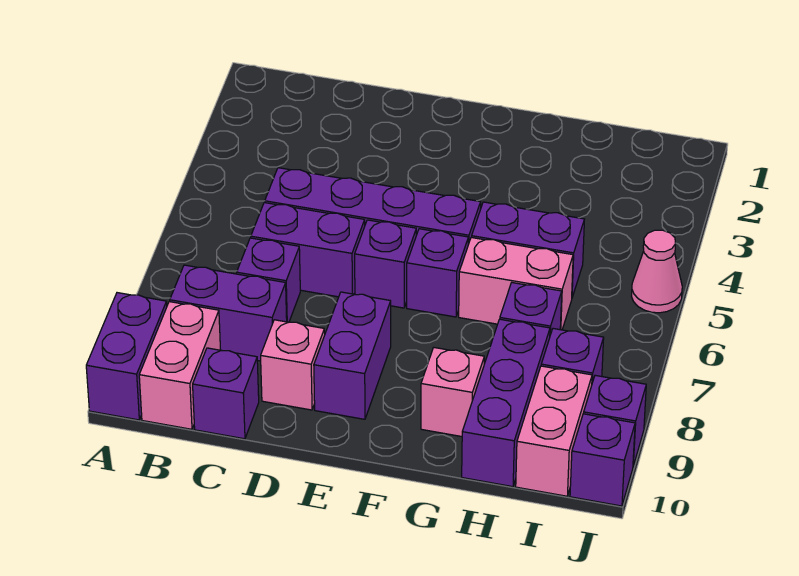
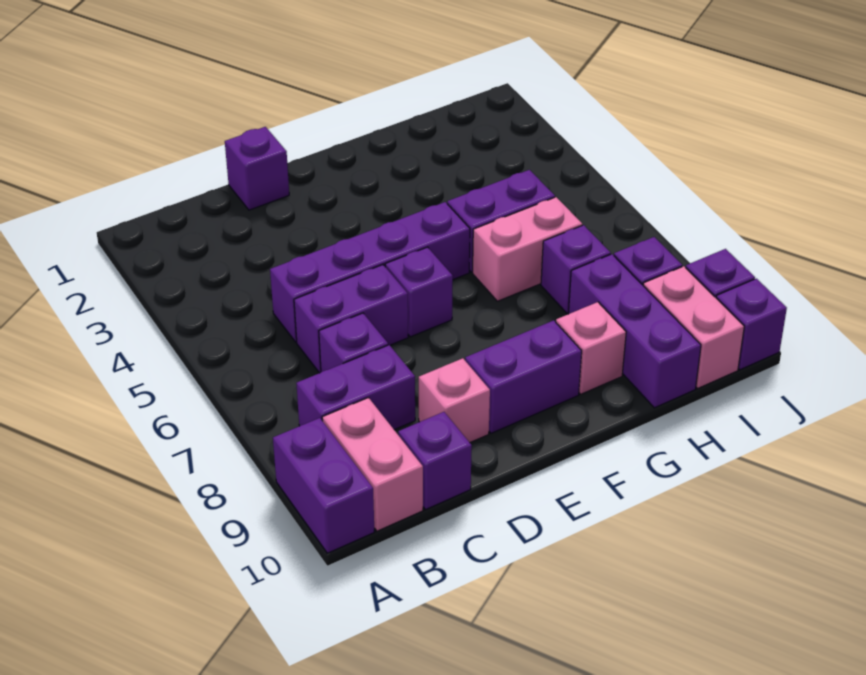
purple 1x2 brick [314,292,391,419] -> purple 1x2 brick turned to [465,320,582,433]
purple 1x1 brick [407,229,468,317] -> purple 1x1 brick moved to [225,127,289,210]
pink 1x1 cone [632,230,682,313] -> none

